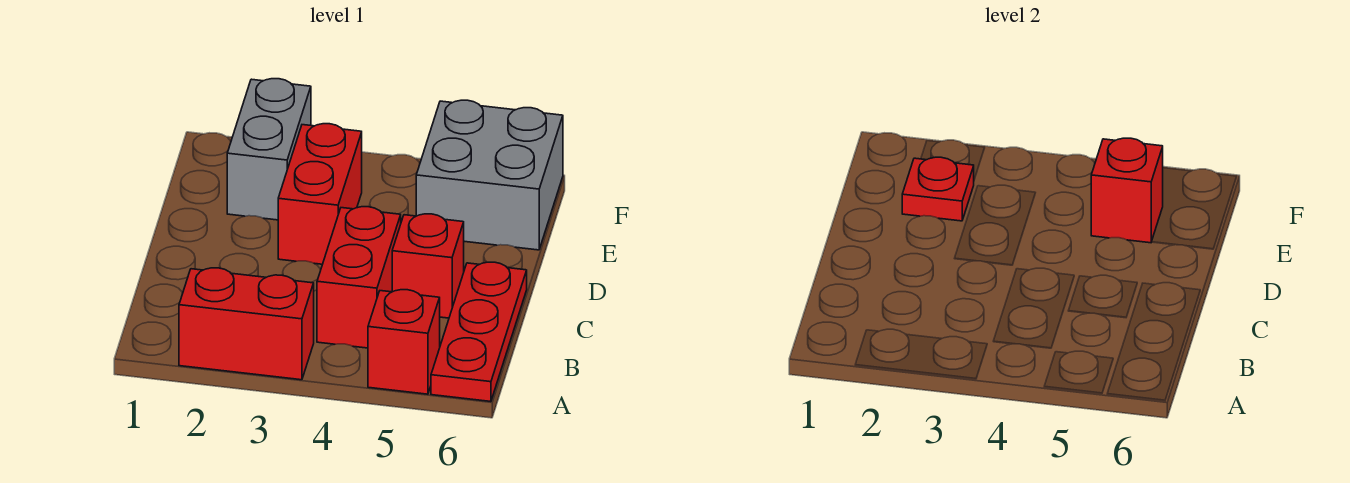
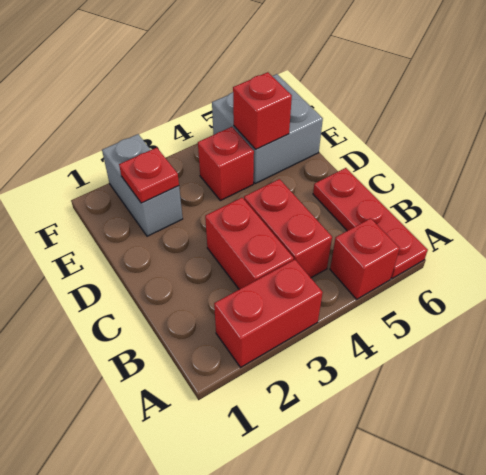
red 1x1 brick [392,214,464,318] -> red 1x1 brick moved to [198,127,254,201]
red 1x2 brick [278,124,362,264] -> red 1x2 brick moved to [205,198,294,289]

